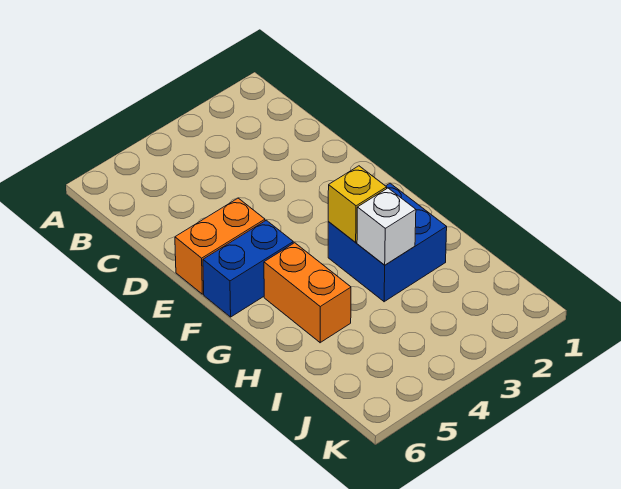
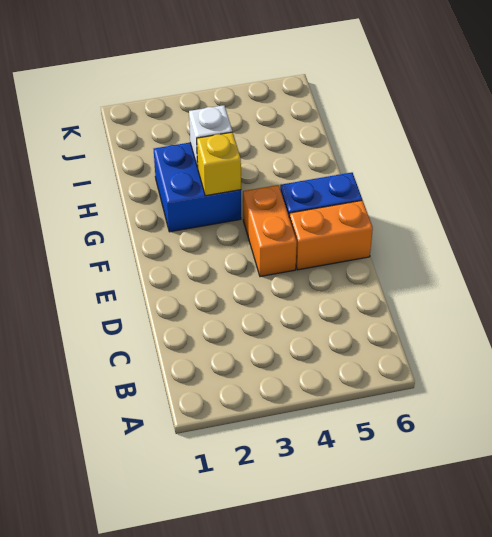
orange 1x2 brick [264,243,351,343] -> orange 1x2 brick moved to [243,185,297,277]

